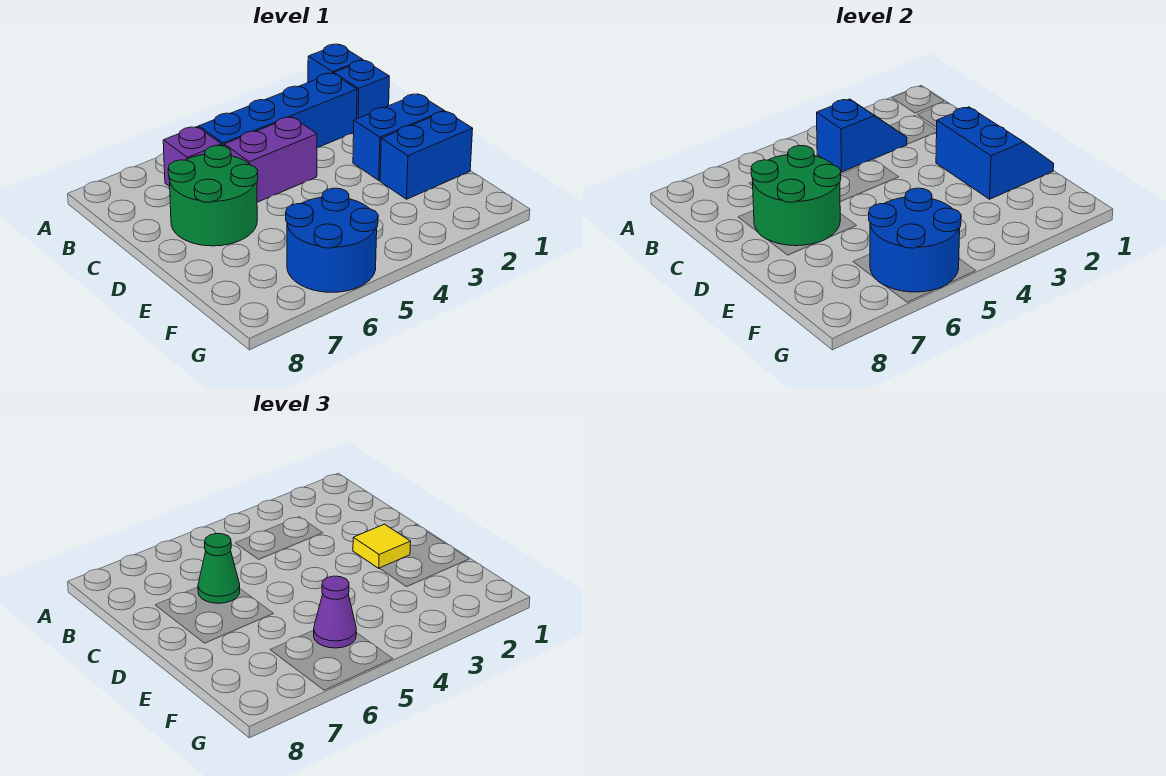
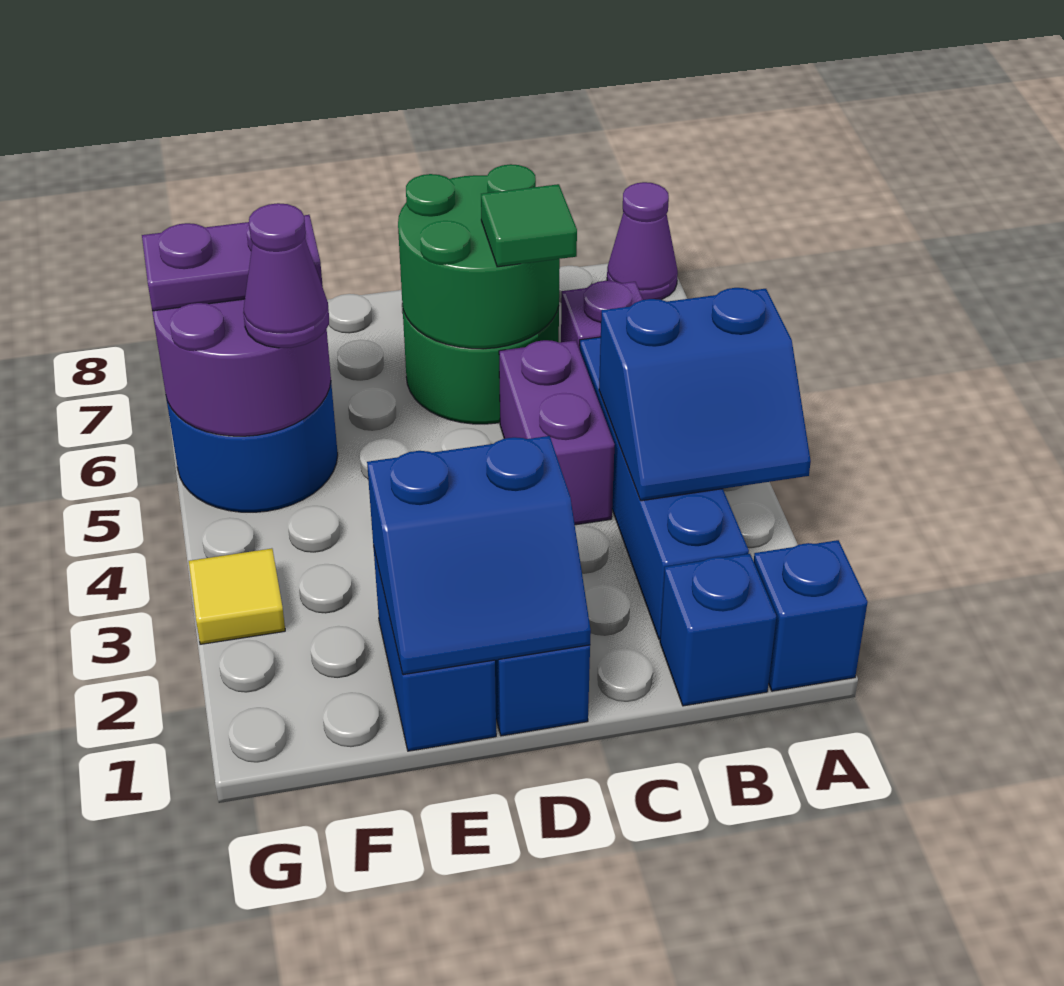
none -> purple 1x1 cone [607,182,678,300]
blue 1x2 slope [817,99,907,172] -> blue 2x2 slope [599,288,811,501]
green 1x1 cone [198,534,240,603] -> green 1x1 tile [481,184,577,267]
yellow 1x1 tile [353,524,411,568] -> yellow 1x1 tile moved to [189,548,285,644]
blue 2x2 round brick [869,188,961,292] -> purple 2x2 round brick [153,299,331,436]
none -> purple 1x2 plate [142,215,323,311]

